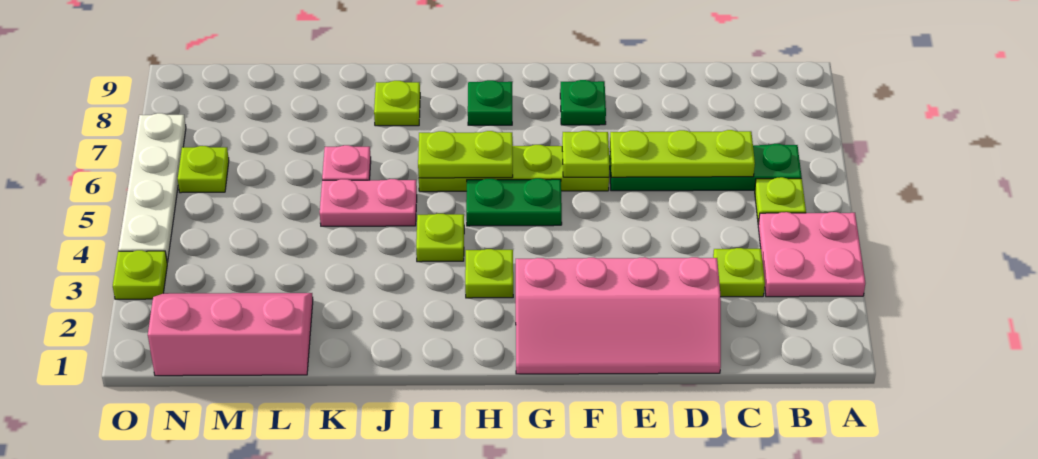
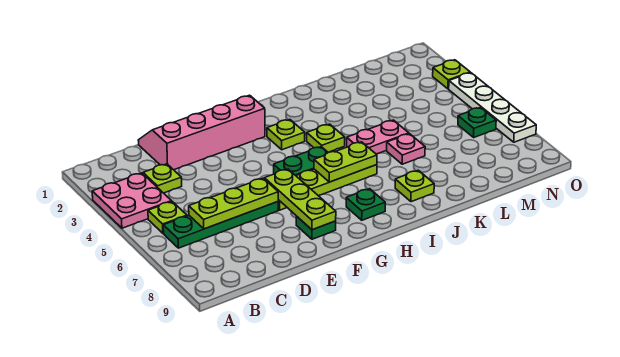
lime 1x1 plate [562,131,610,177] -> lime 1x3 plate [264,169,336,230]
pink 2x3 slope [148,293,313,376] -> none
lime 1x1 plate [178,146,229,193] -> green 1x1 plate [458,107,496,137]

